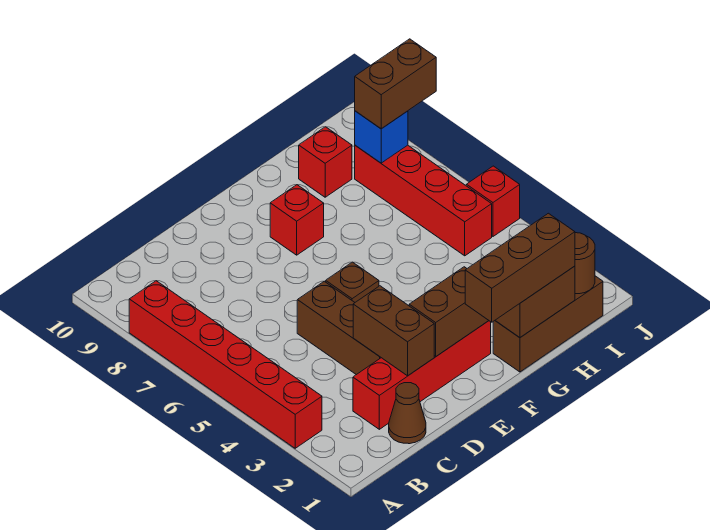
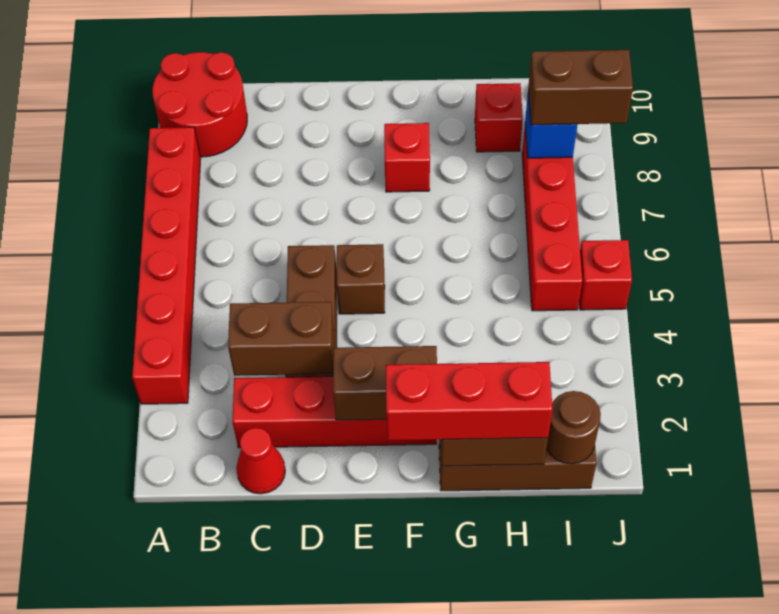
none -> red 2x2 round brick [152,52,247,157]
brown 1x1 cone [389,383,426,444] -> red 1x1 cone [236,428,285,494]
brown 1x2 brick [353,286,434,376] -> brown 1x2 brick turned to [228,302,334,376]
brown 1x3 brick [465,213,575,322] -> red 1x3 brick [386,362,553,440]

